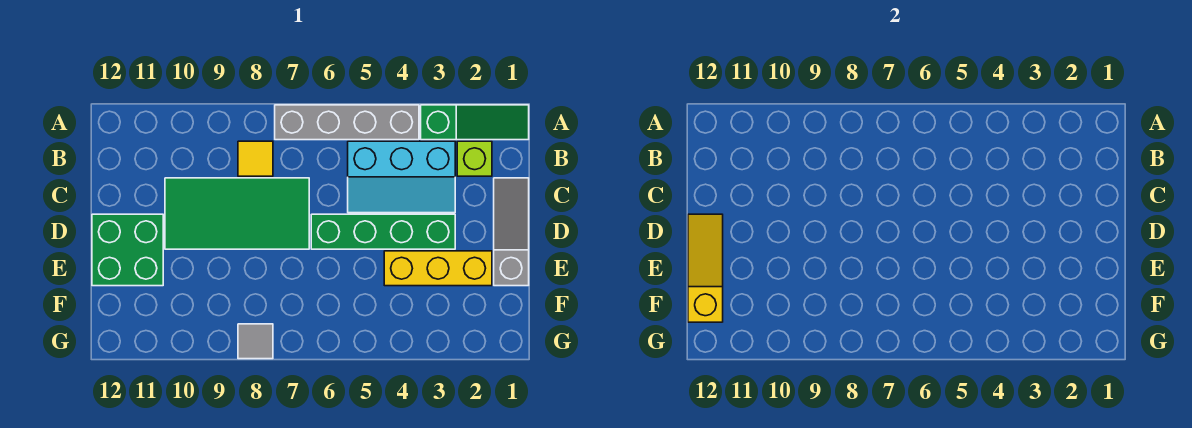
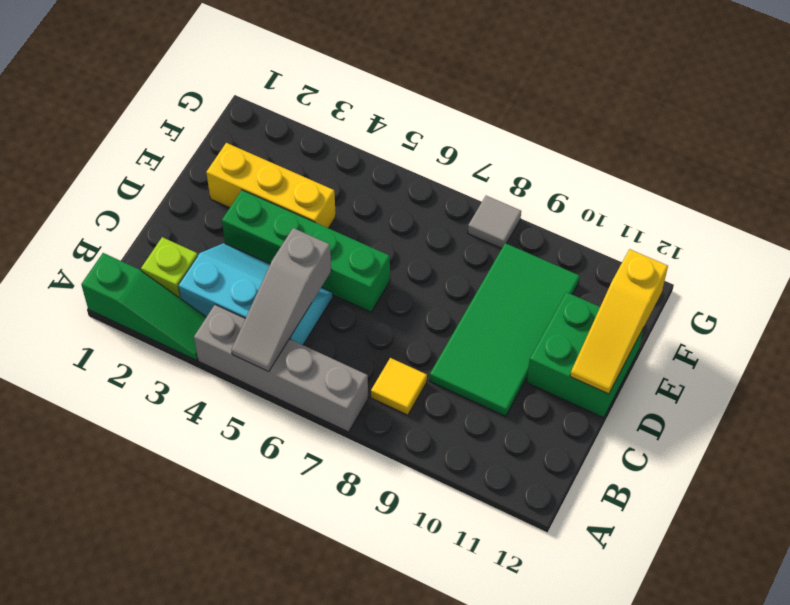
green 1x3 slope [421,105,529,140] -> green 1x3 slope turned to [81,253,206,360]
grey 1x3 slope [494,178,529,286] -> grey 1x3 slope moved to [231,228,331,371]
green 2x4 tile [165,178,309,249] -> green 2x4 tile turned to [430,243,579,416]

